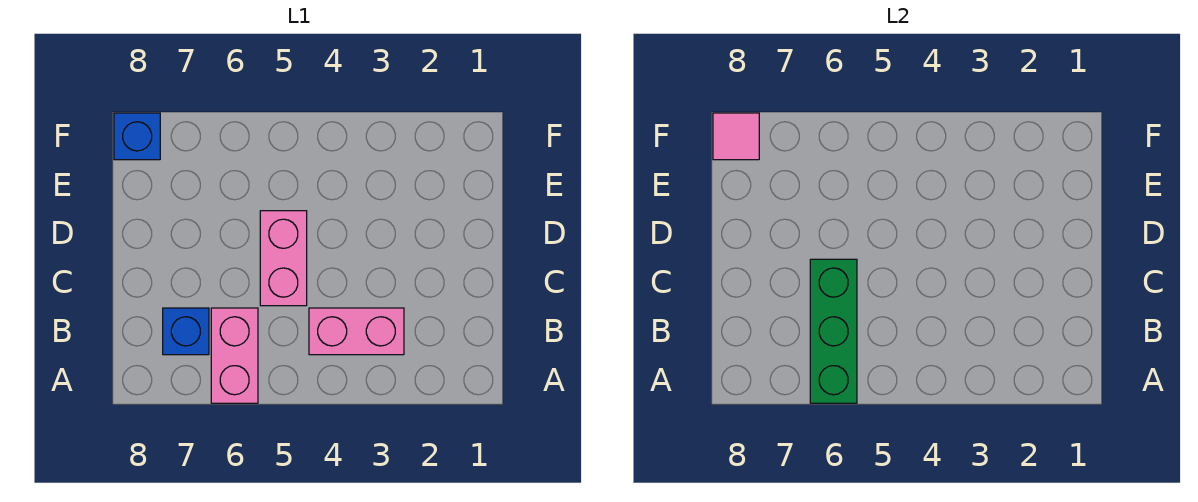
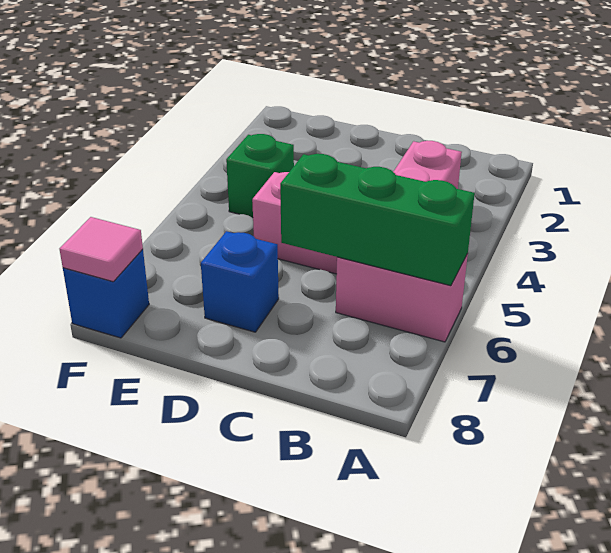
blue 1x1 brick [163,308,209,355] -> blue 1x1 brick moved to [201,231,279,332]
none -> green 1x1 brick [226,134,294,217]

